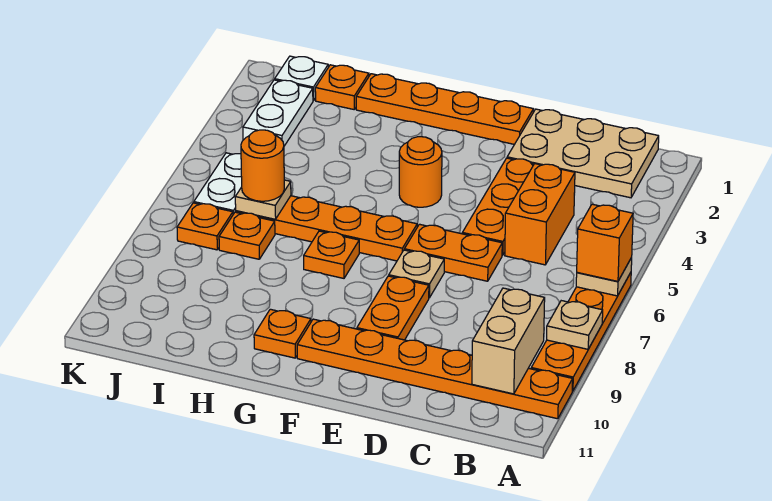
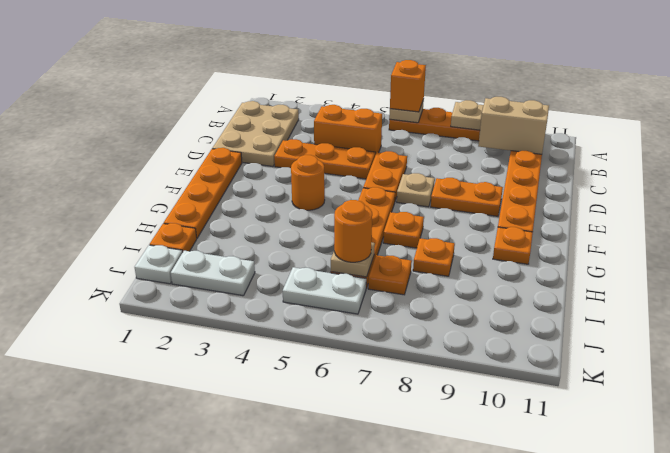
orange 1x1 plate [177,203,233,250] -> orange 1x1 plate moved to [413,238,455,276]

